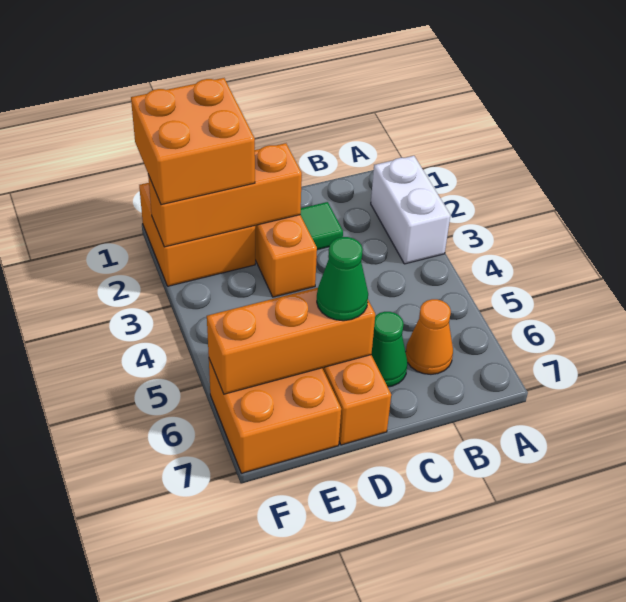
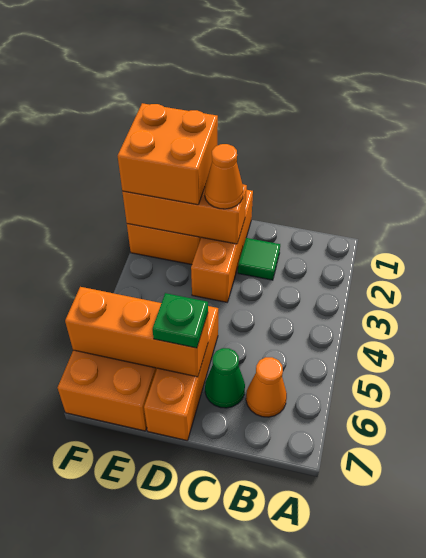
white 1x2 brick [371,156,450,264] -> none
none -> orange 1x1 cone [205,144,243,209]
green 1x1 cone [317,237,368,321] -> green 1x1 plate [153,293,208,348]

